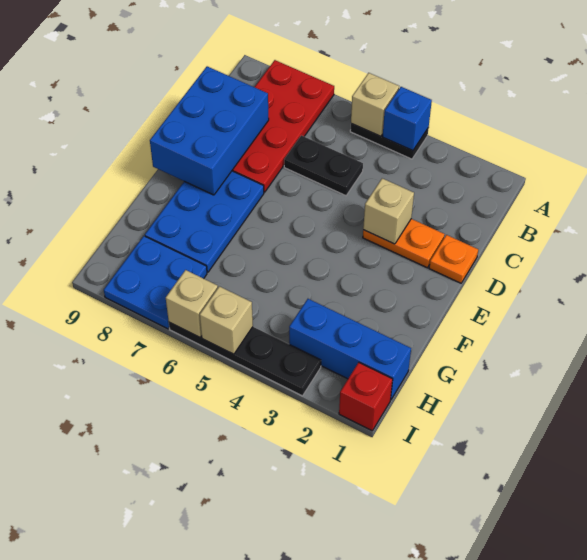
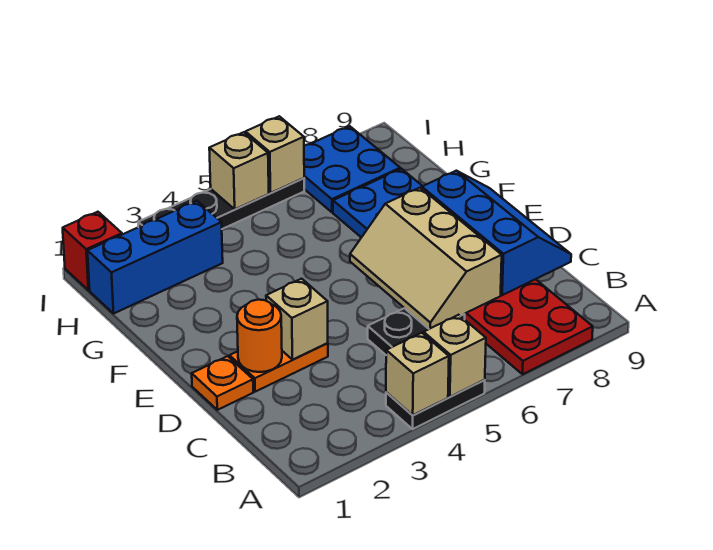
blue 1x1 brick [383,87,432,151] -> tan 1x1 brick [386,333,449,415]
none -> tan 2x3 slope [350,188,502,329]
blue 2x3 brick [150,66,269,195] -> blue 2x3 slope [422,171,571,295]
none -> orange 1x1 round brick [237,300,282,372]

